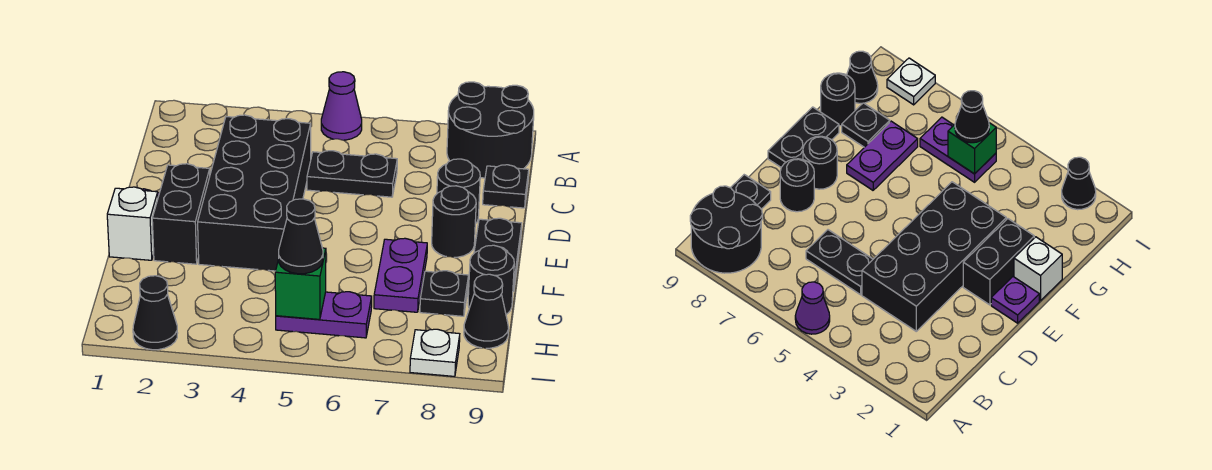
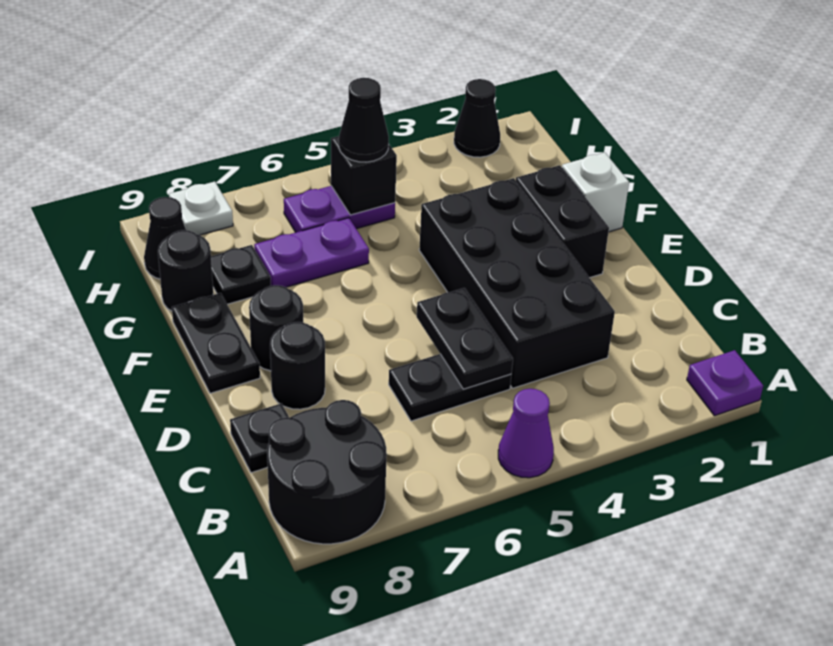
none -> black 1x2 plate [417,288,513,389]
purple 1x1 plate [991,277,1039,323] -> purple 1x1 plate moved to [687,350,763,416]
purple 1x2 plate [374,238,427,312] -> purple 1x2 plate turned to [254,218,369,287]
green 1x1 brick [275,248,326,319] -> black 1x1 brick [331,136,397,215]

